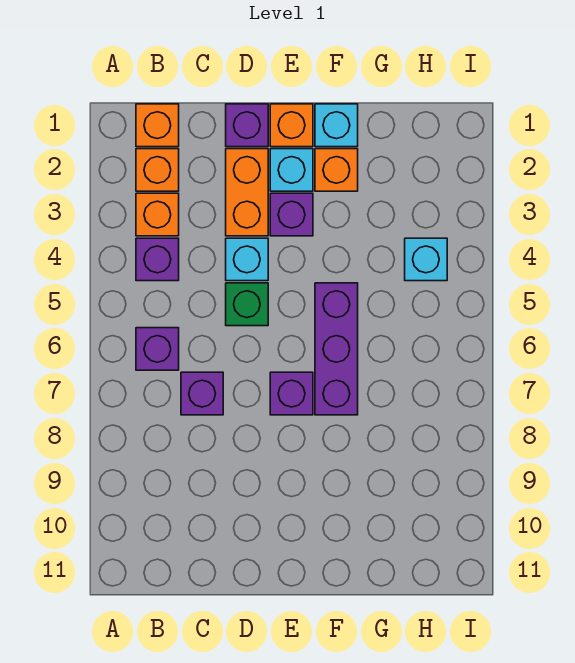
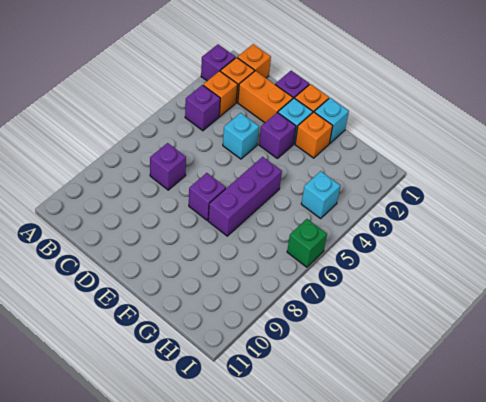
purple 1x1 brick [136,328,179,370] -> purple 1x1 brick moved to [201,45,236,81]
orange 1x2 brick [226,149,268,236] -> orange 1x2 brick turned to [238,71,293,123]
green 1x1 brick [226,283,268,326] -> green 1x1 brick moved to [287,219,327,267]

